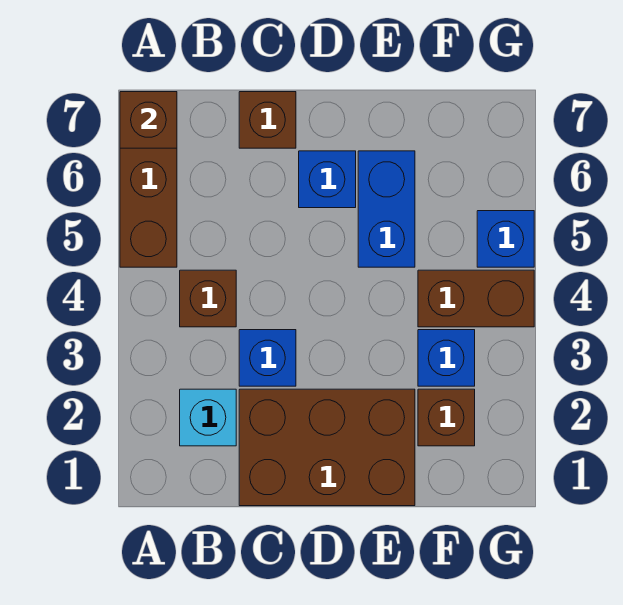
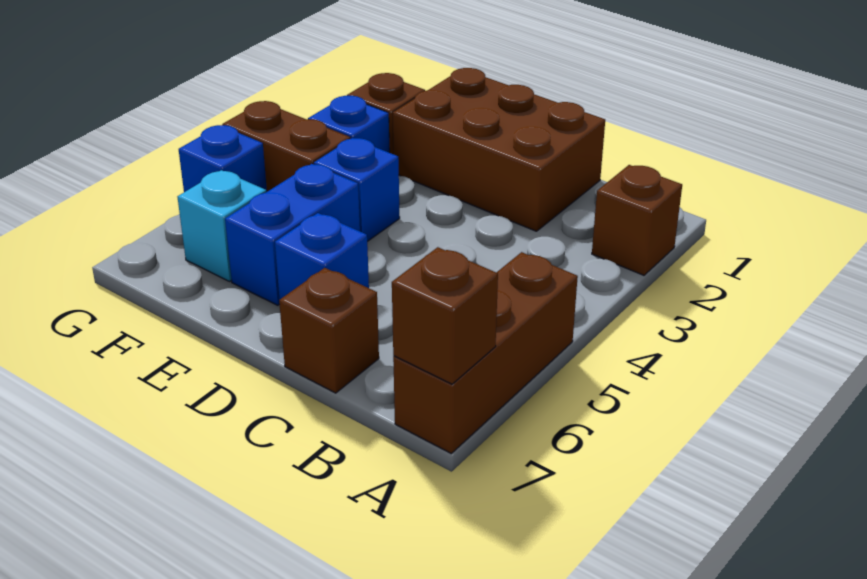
cyan 1x1 brick [180,389,236,446] -> cyan 1x1 brick moved to [178,170,266,281]
brown 1x1 brick [180,270,236,327] -> brown 1x1 brick moved to [592,165,682,275]
blue 1x1 brick [239,330,296,386] -> blue 1x1 brick moved to [314,138,400,241]

